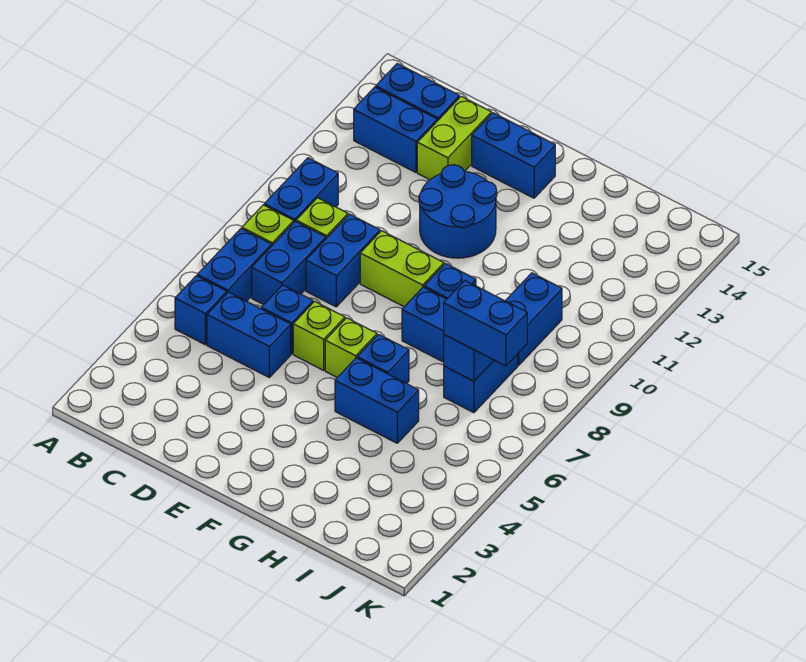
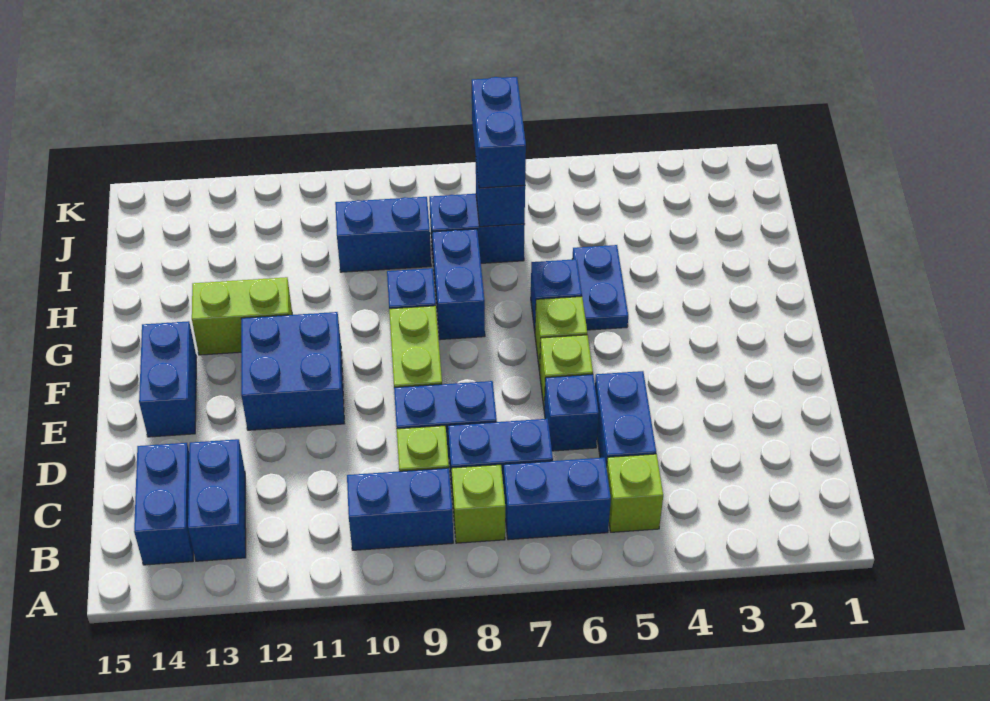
blue 1x1 brick [175,276,227,345] -> lime 1x1 brick [607,454,663,532]
lime 1x2 brick [417,96,491,180] -> lime 1x2 brick moved to [192,277,292,355]
blue 2x2 round brick [419,165,497,258] -> blue 2x2 brick [241,312,344,430]
blue 1x2 brick [335,358,419,443] -> blue 1x2 plate [573,245,628,330]

